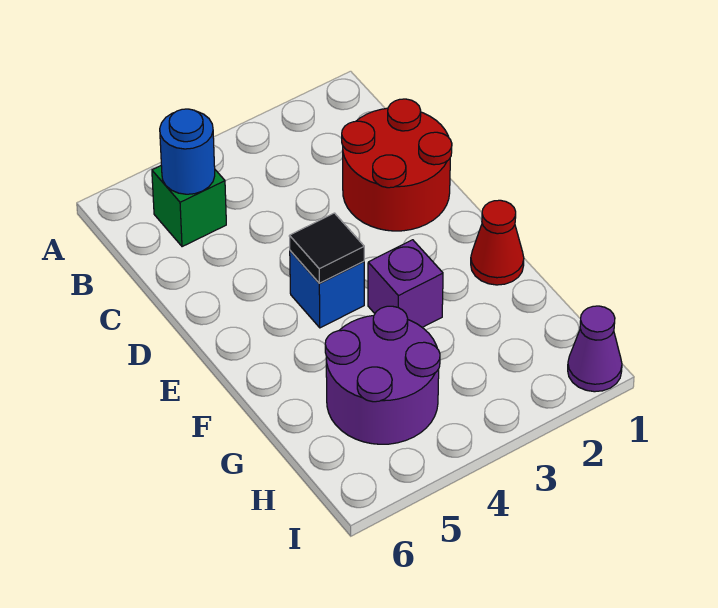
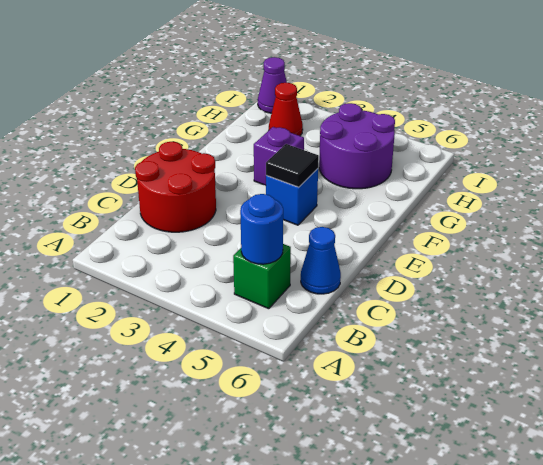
none -> blue 1x1 cone [301,227,341,294]
red 1x1 cone [471,200,524,285] -> red 1x1 cone moved to [269,83,303,136]

